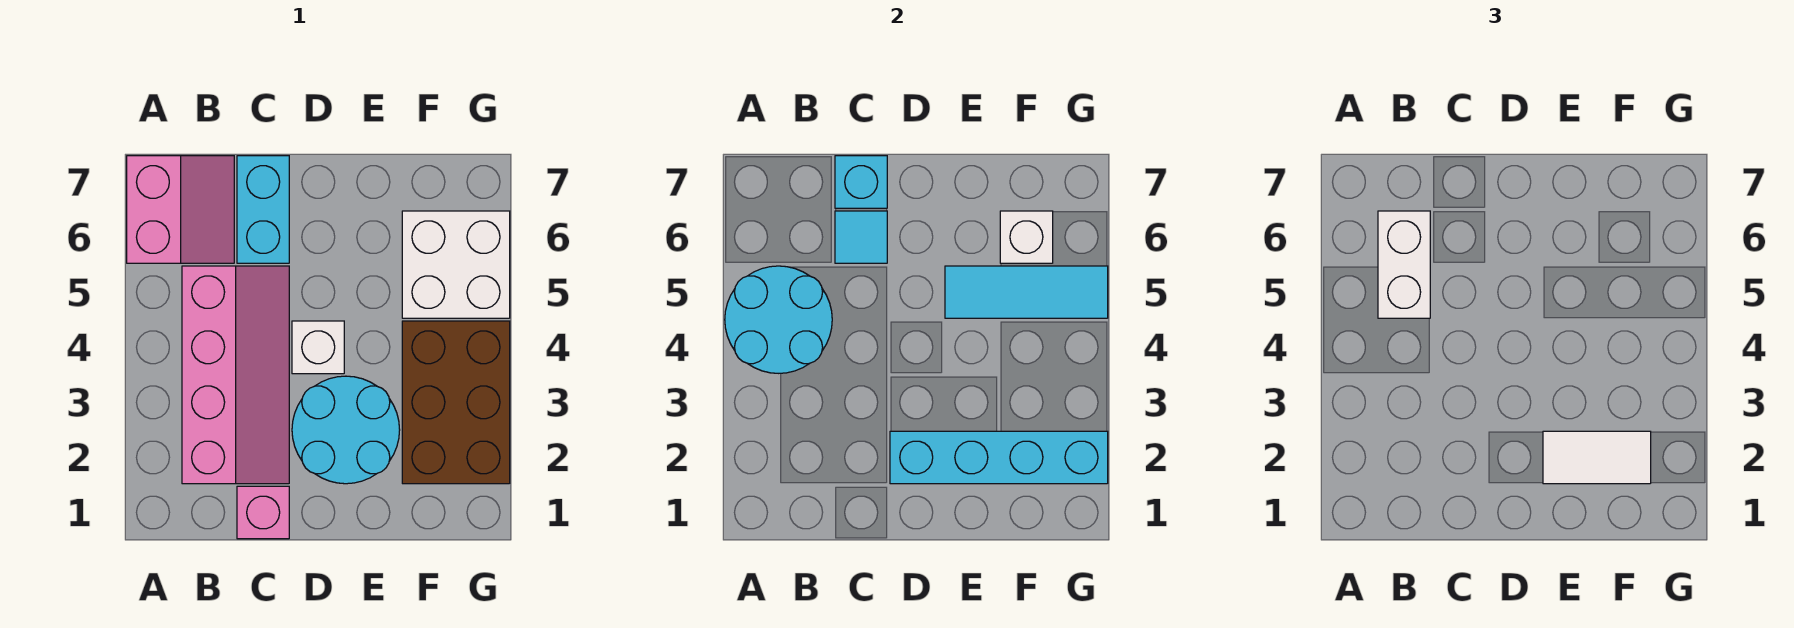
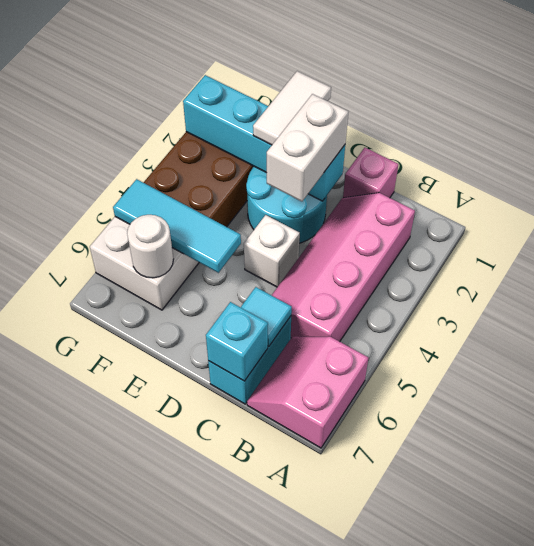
cyan 2x2 round brick [725,266,832,373] -> none
white 1x2 brick [1378,211,1430,318] -> white 1x2 brick moved to [267,94,348,201]
white 1x2 tile [1543,431,1651,484] -> white 1x2 tile turned to [253,71,331,145]
white 1x1 brick [1000,211,1053,263] -> white 1x1 round brick [127,215,173,278]

